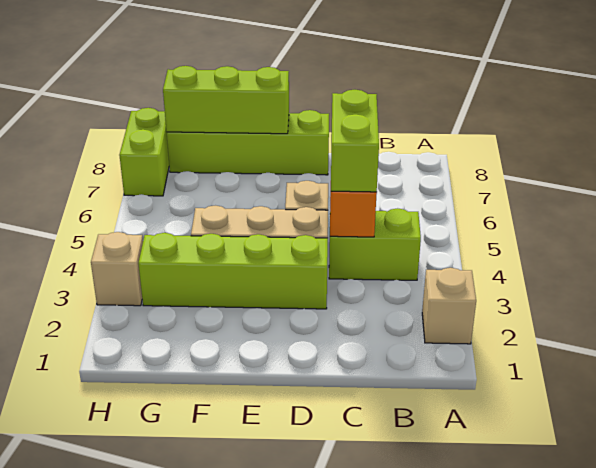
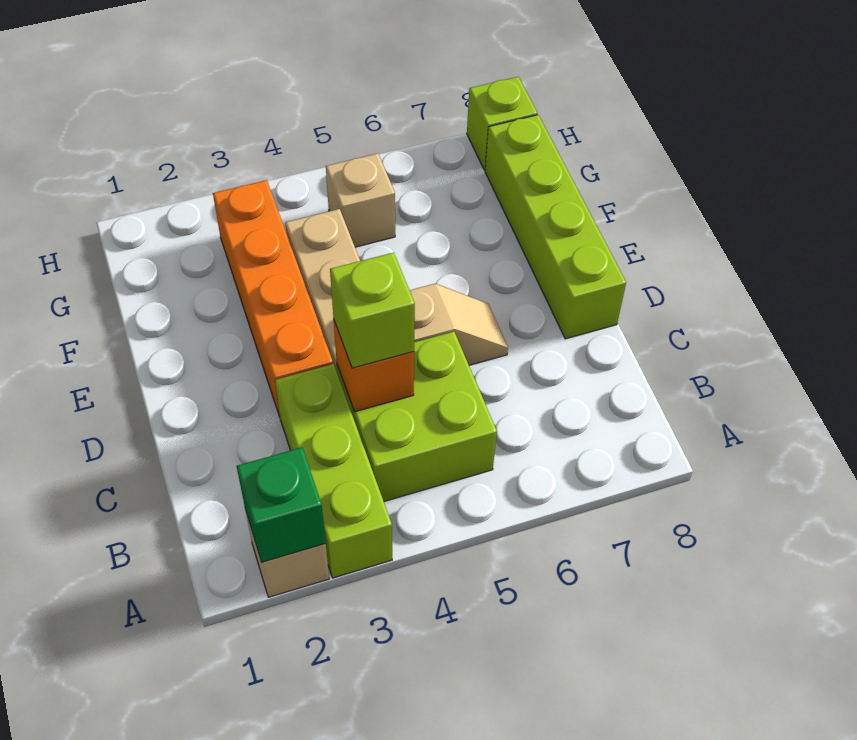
none -> green 1x1 brick [237,447,326,562]
lime 1x2 brick [329,208,421,280] -> lime 2x2 brick [337,332,497,502]
lime 1x2 brick [331,90,379,192] -> lime 1x1 brick [330,252,415,368]
lime 1x4 brick [138,233,328,309] -> orange 1x4 brick [213,180,333,417]
lime 1x3 brick [163,66,289,134] -> lime 1x3 brick moved to [275,364,392,578]
tan 1x1 brick [91,232,143,306] -> tan 1x1 brick moved to [326,153,395,247]
lime 1x2 brick [119,108,169,196] -> lime 1x1 brick [467,77,537,170]

